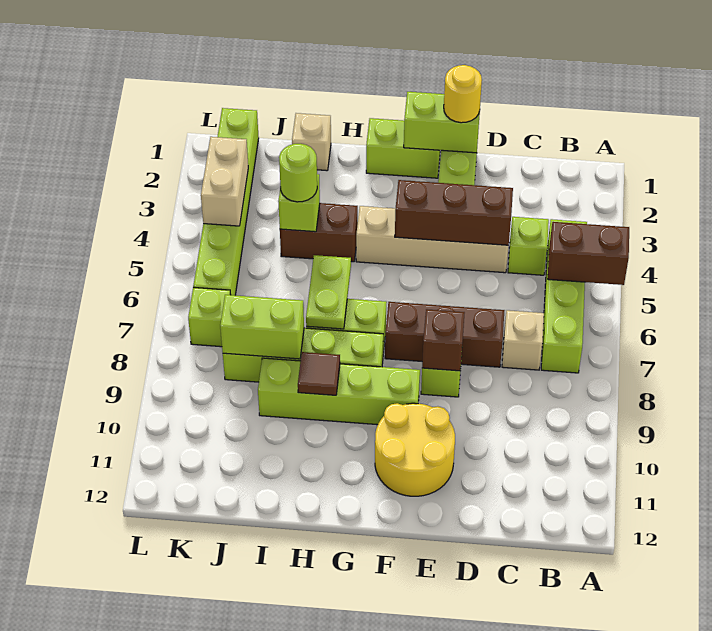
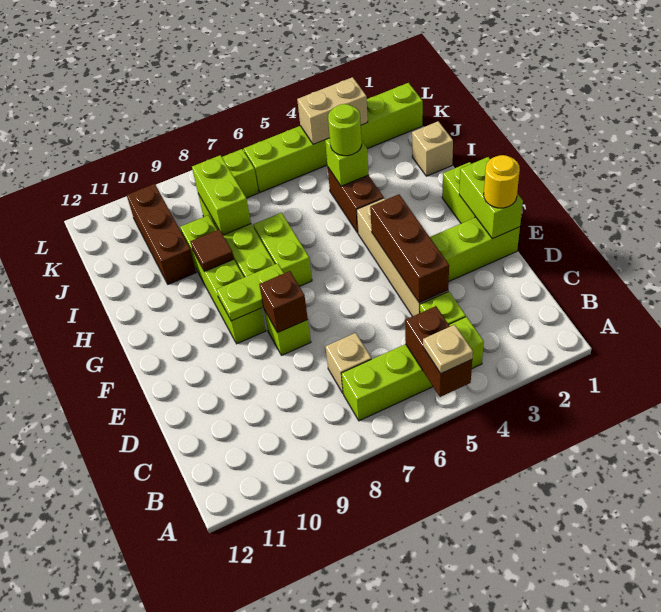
none -> tan 1x1 plate [423,325,473,373]
brown 1x3 brick [385,302,505,367] -> brown 1x3 brick moved to [127,184,196,284]
yellow 2x2 round brick [375,403,455,496] -> none
lime 1x2 plate [306,255,351,329] -> lime 1x2 plate moved to [217,263,284,321]

